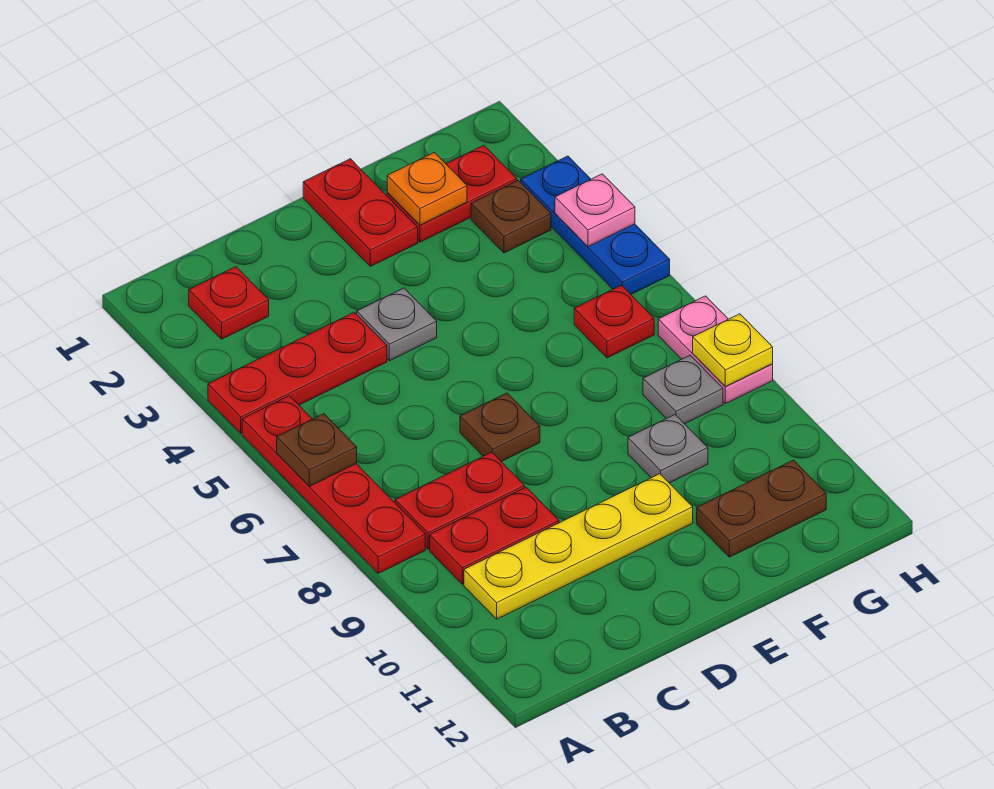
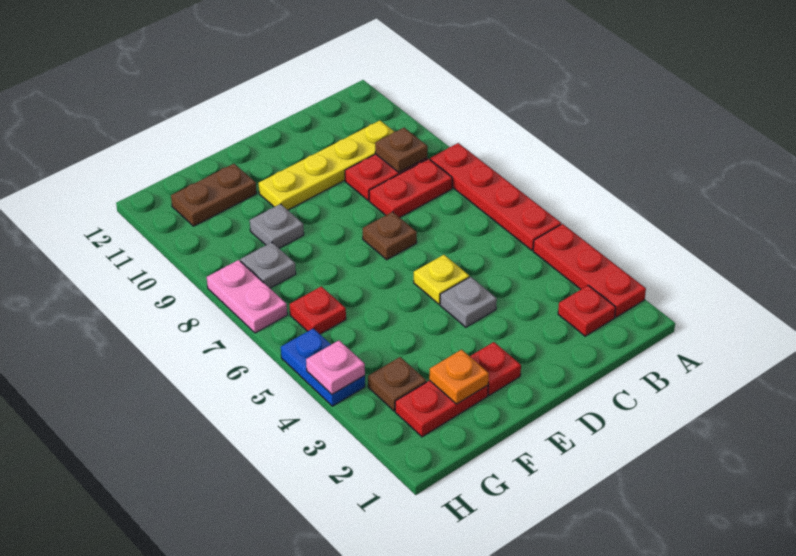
red 1x3 plate [208,312,387,433] -> red 1x3 plate turned to [533,224,646,317]
brown 1x1 plate [277,414,357,486] -> brown 1x1 plate moved to [375,128,428,172]
red 1x2 plate [303,159,418,266] -> red 1x1 plate [470,342,521,395]
blue 1x3 plate [521,156,670,294] -> blue 1x2 plate [281,328,365,406]
yellow 1x1 plate [693,314,773,387] -> yellow 1x1 plate moved to [414,255,469,304]

